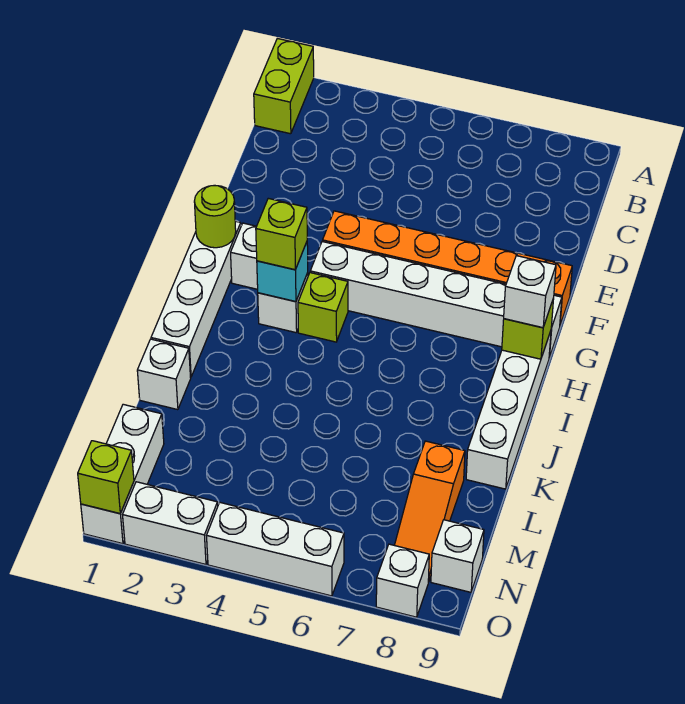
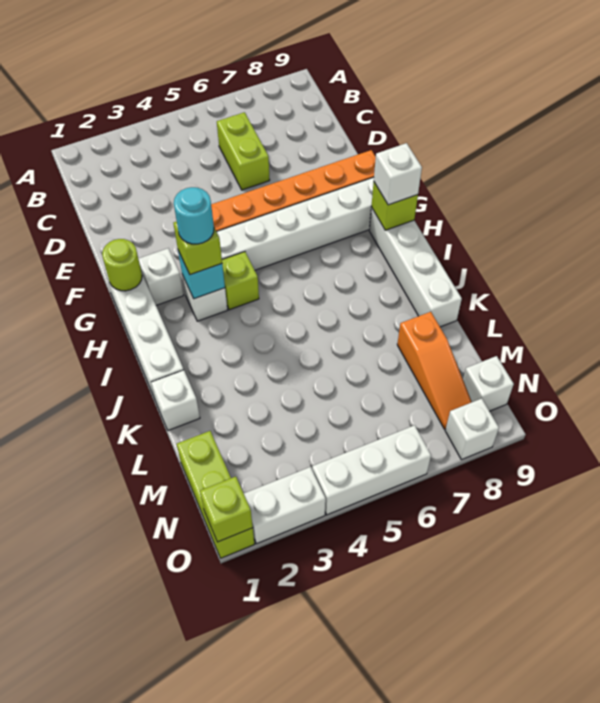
lime 1x2 brick [254,38,314,134] -> lime 1x2 brick moved to [217,112,270,190]
none -> cyan 1x1 round brick [174,187,214,244]
white 1x3 brick [81,404,164,544] -> lime 1x3 brick [177,431,254,558]

